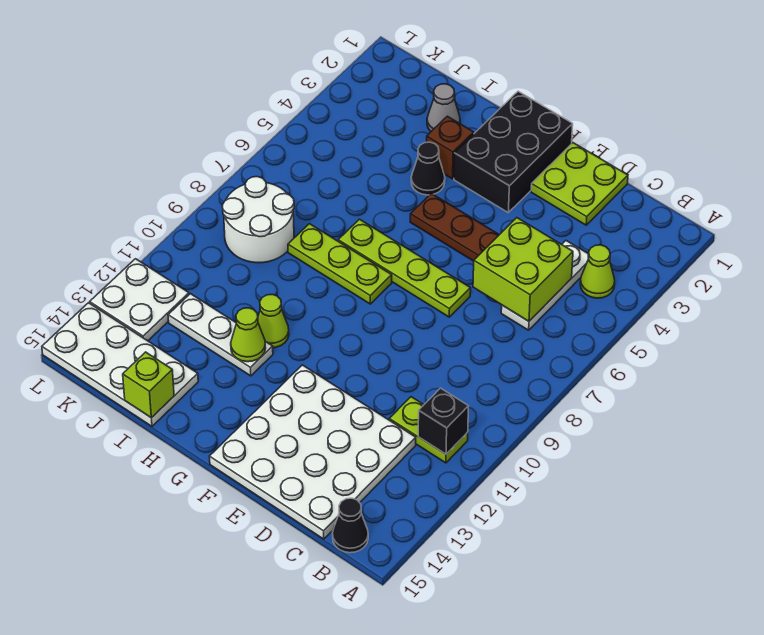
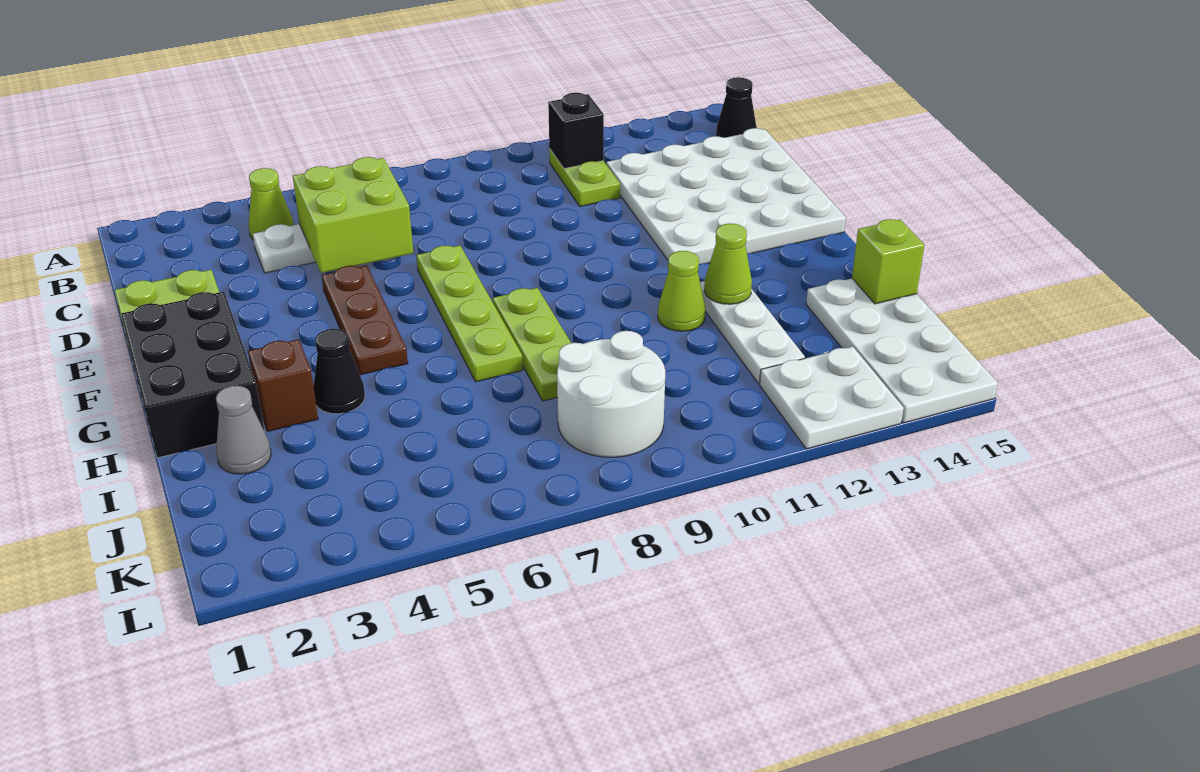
black 2x3 brick [454,91,573,212] -> black 2x3 brick turned to [121,292,264,458]

